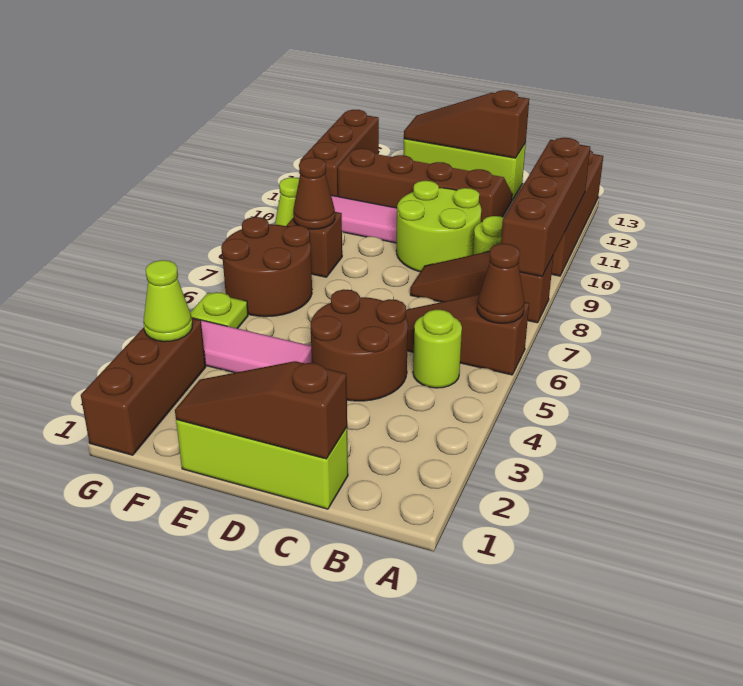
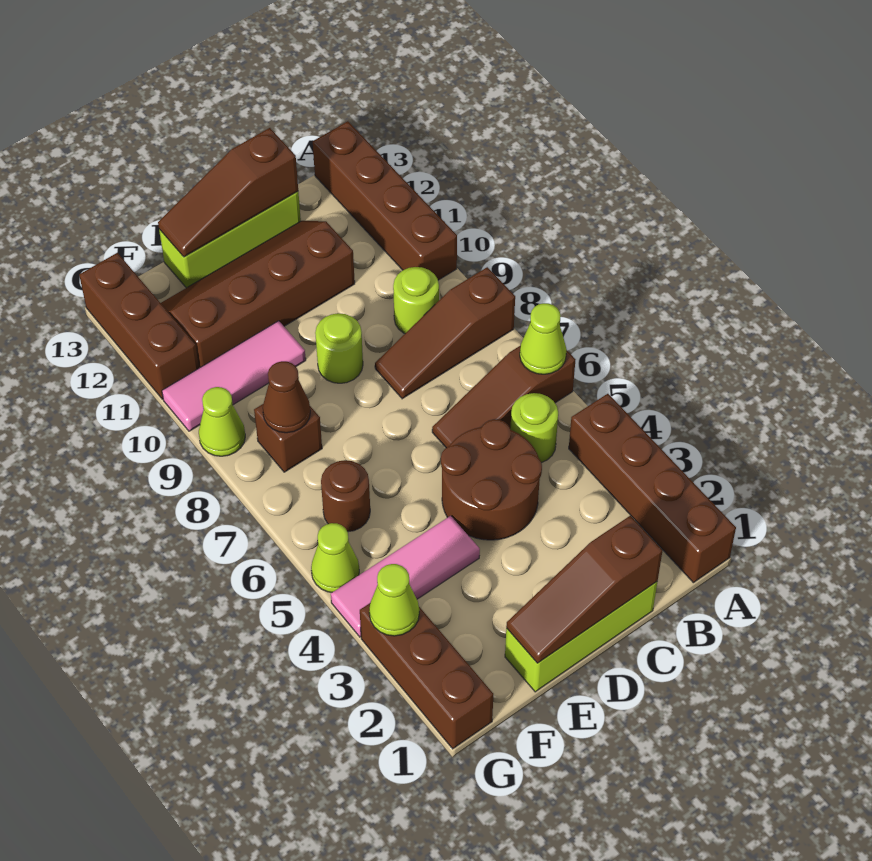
brown 1x1 cone [477,244,525,323] -> lime 1x1 cone [520,303,567,374]
brown 1x4 brick [501,138,590,276] -> brown 1x4 brick moved to [569,394,736,583]
lime 2x2 round brick [396,181,481,272] -> lime 1x1 round brick [315,313,363,383]
brown 2x2 round brick [221,217,312,317] -> brown 1x1 round brick [321,460,370,532]
lime 1x1 plate [190,292,248,329] -> lime 1x1 cone [311,523,359,592]

